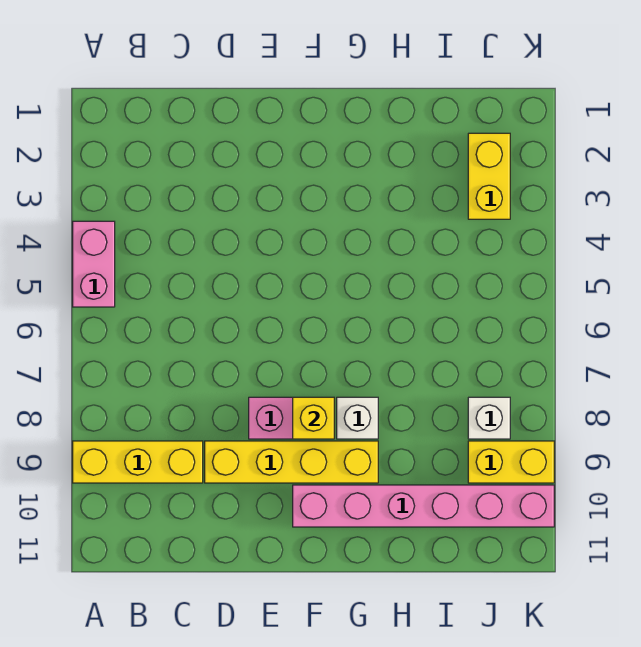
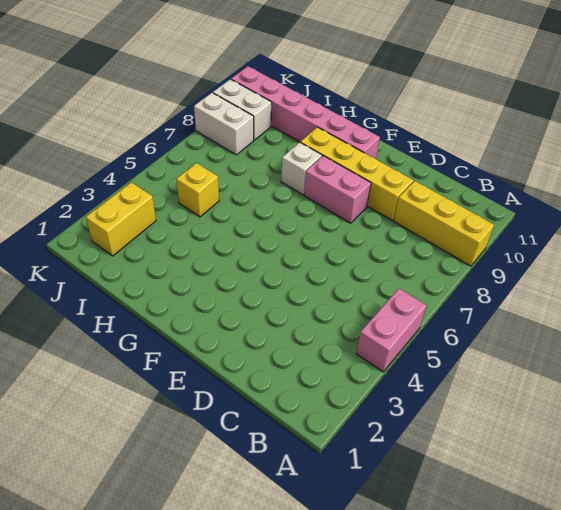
yellow 1x1 brick [293,397,334,439] -> yellow 1x1 brick moved to [177,163,219,217]
white 1x1 brick [468,397,510,439] -> white 1x2 brick [194,93,254,155]
yellow 1x2 brick [468,441,554,483] -> white 1x2 brick [213,79,272,140]

